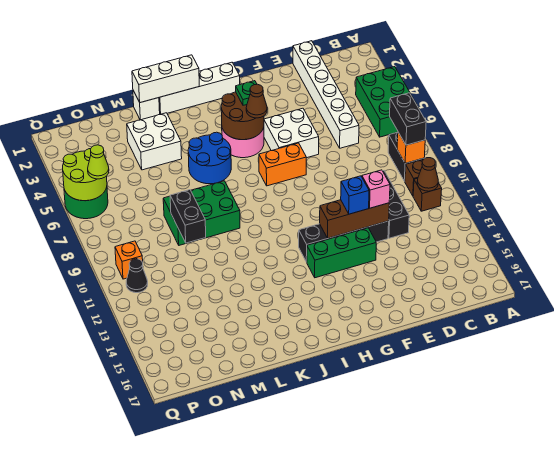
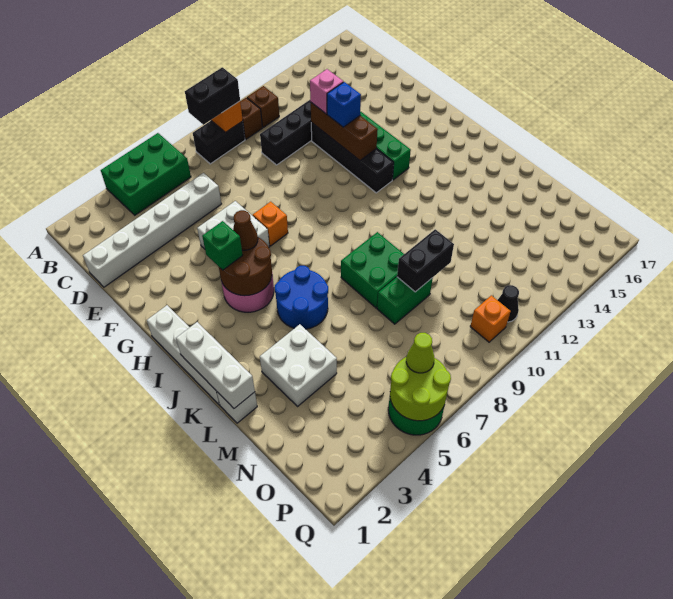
brown 1x1 cone [417,158,438,191] -> none
orange 1x2 brick [259,143,306,186] -> orange 1x1 brick [253,202,288,246]
green 1x1 plate [236,81,257,105] -> green 1x1 brick [202,221,243,270]

